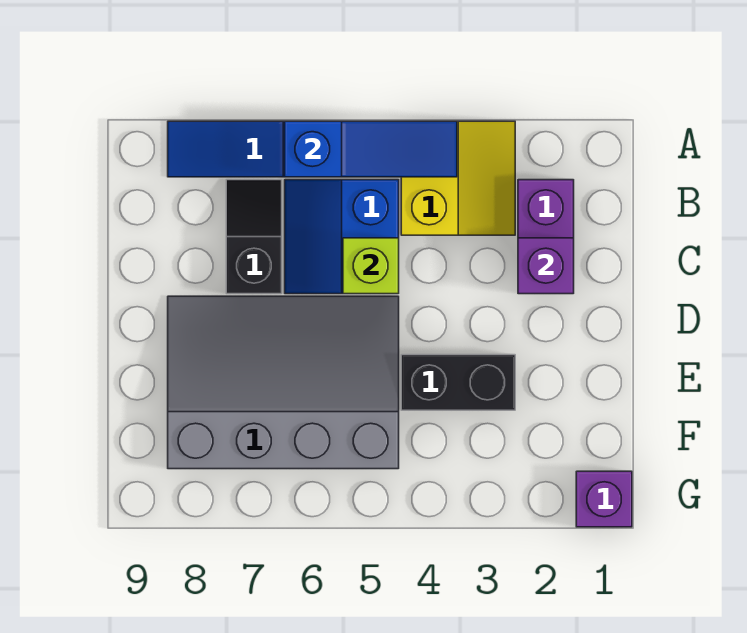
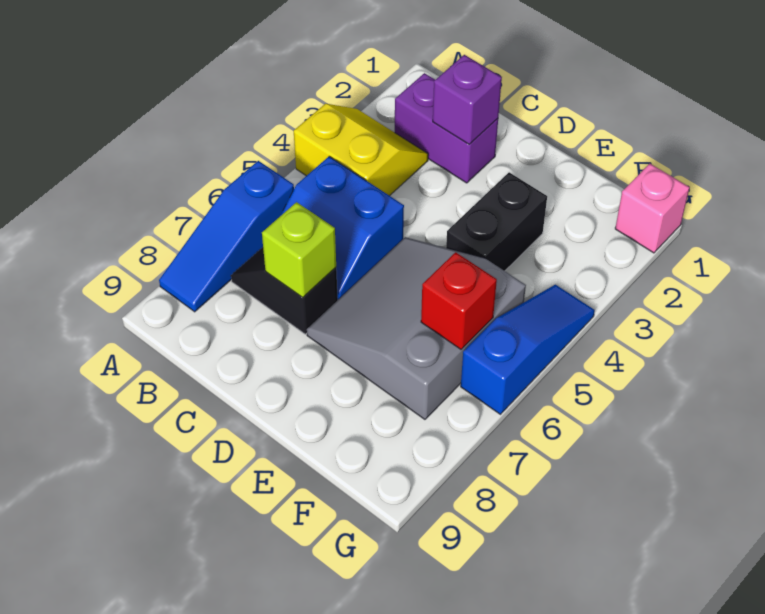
blue 1x3 slope [285,121,457,177] -> blue 1x3 slope moved to [461,285,595,414]
lime 1x1 brick [343,238,399,294] -> lime 1x1 brick moved to [262,202,336,298]
grey 3x4 slope [168,296,399,469] -> grey 3x3 slope [307,237,526,419]
none -> red 1x1 brick [421,252,497,349]
purple 1x1 brick [576,471,632,527] -> pink 1x1 brick [615,164,690,253]

